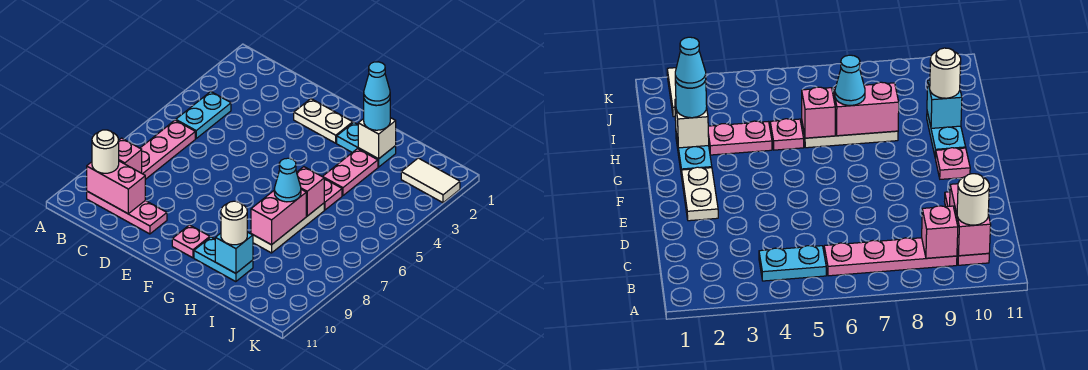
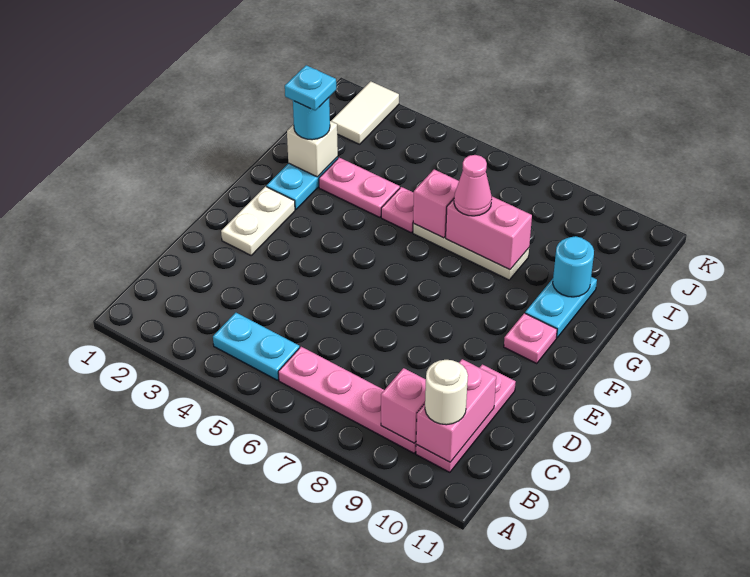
cyan 1x1 cone [364,62,390,105] -> cyan 1x1 plate [285,65,336,110]
cyan 1x1 cone [274,158,301,202] -> pink 1x1 cone [454,155,492,216]
cyan 1x1 brick [215,232,253,273] -> cyan 1x1 round brick [553,236,594,297]
white 1x1 round brick [221,201,247,245] -> none

